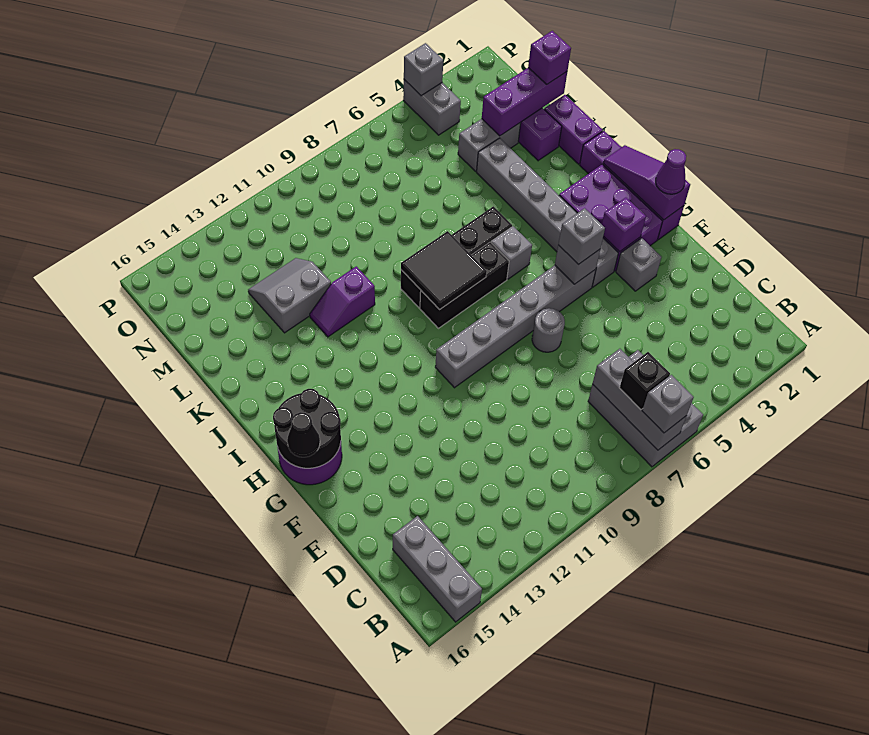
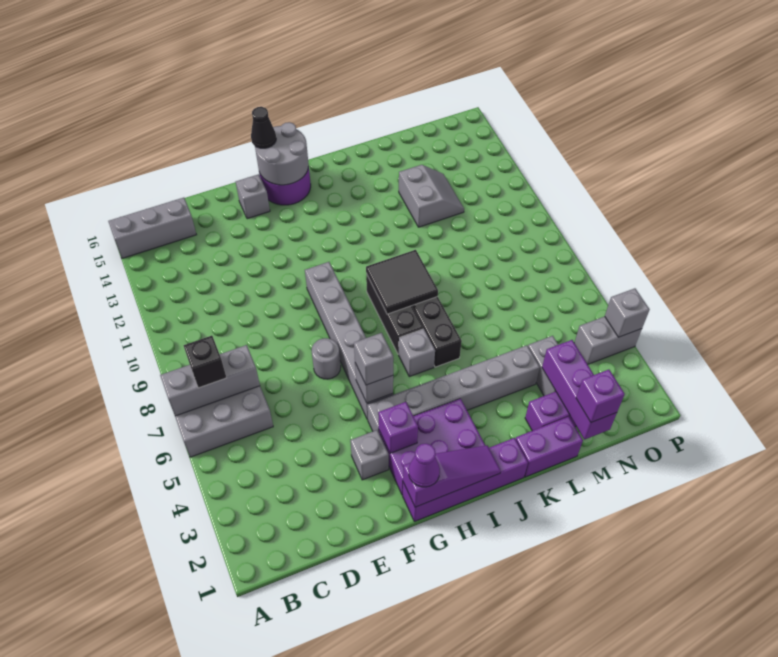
grey 1x1 brick [642,375,694,433] -> grey 1x1 brick moved to [236,174,270,219]
black 2x2 round brick [273,389,341,468] -> grey 2x2 round brick [255,122,309,185]
purple 1x2 slope [310,266,375,337] -> none

